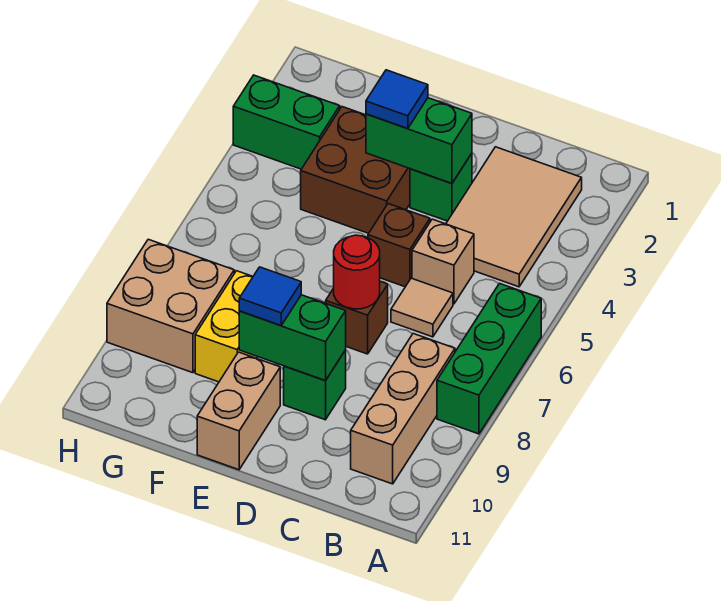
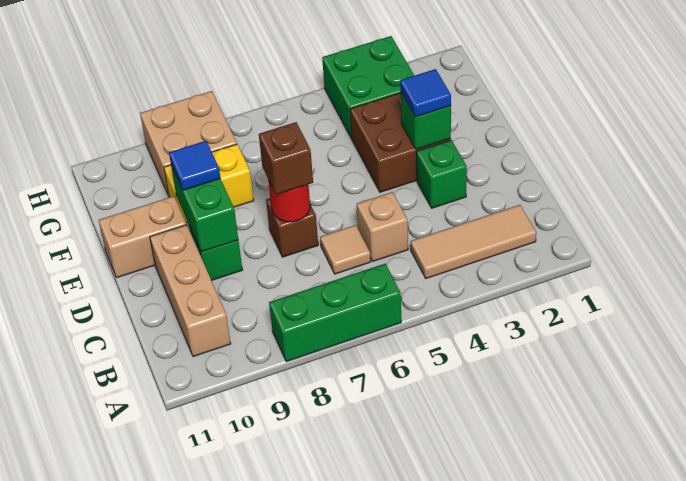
tan 2x3 tile [446,147,582,287] -> tan 1x3 tile [411,205,536,278]
tan 1x3 brick [351,334,455,484] -> tan 1x3 brick turned to [150,225,231,357]
green 1x2 brick [366,98,472,183] -> green 1x1 brick [400,92,451,149]
brown 1x1 brick [368,204,430,287] -> brown 1x1 brick moved to [259,122,313,195]
green 1x2 brick [233,75,340,169] -> green 2x2 brick [322,36,414,138]

